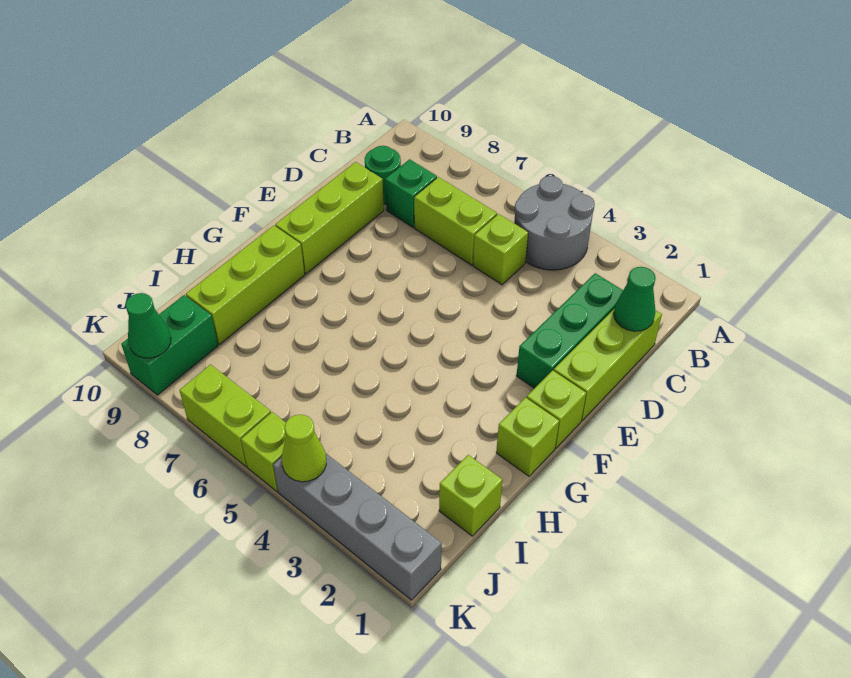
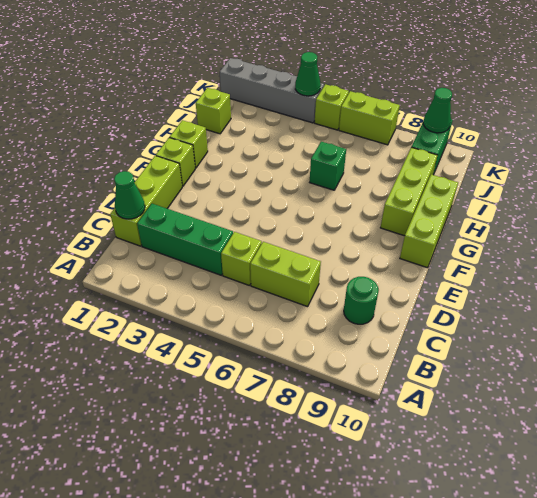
grey 2x2 round brick [514,176,595,270] -> none
green 1x3 brick [516,273,623,388] -> green 1x3 brick turned to [137,204,233,275]
green 1x1 brick [385,159,437,227] -> green 1x1 brick moved to [310,142,346,190]
lime 1x3 brick [275,162,384,274] -> lime 1x3 brick moved to [400,174,458,268]
lime 1x1 cone [282,415,326,482] -> green 1x1 cone [295,52,321,96]

